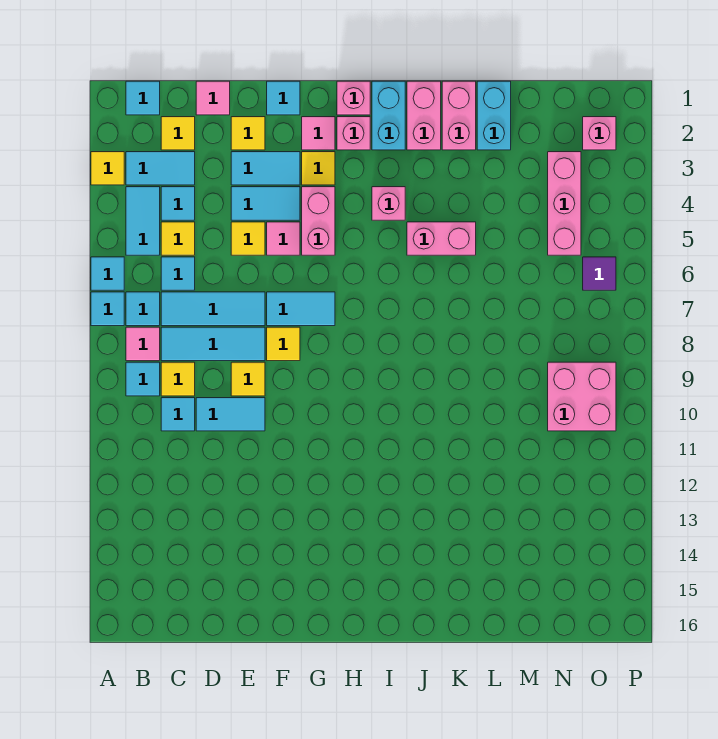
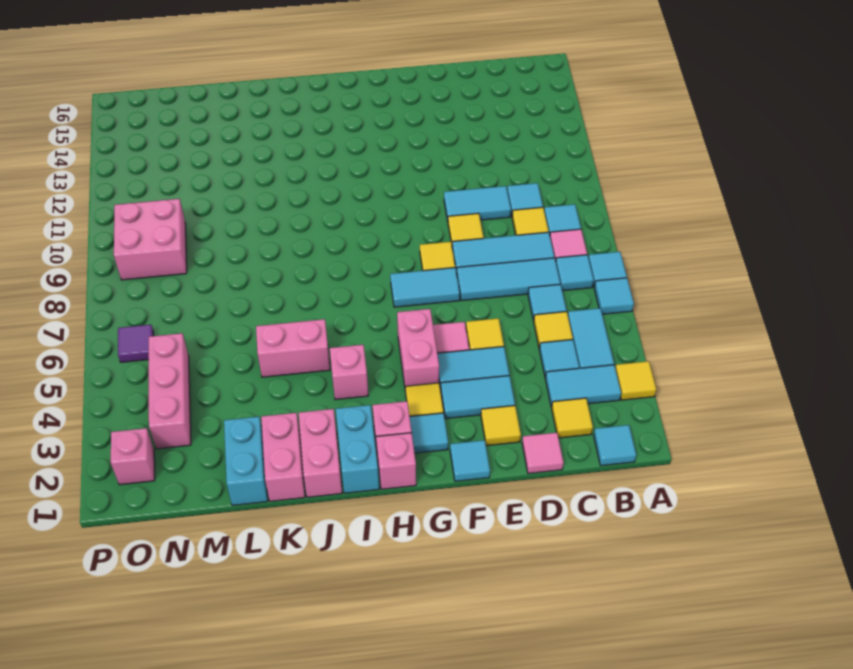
pink 1x1 tile [302,117,335,150] -> cyan 1x1 tile [410,413,448,453]

